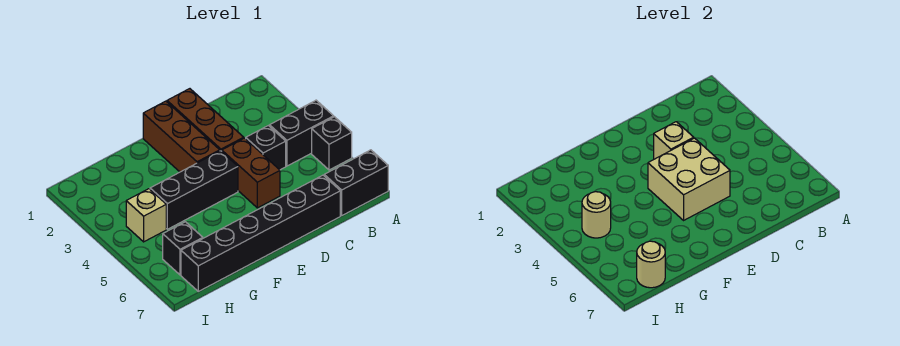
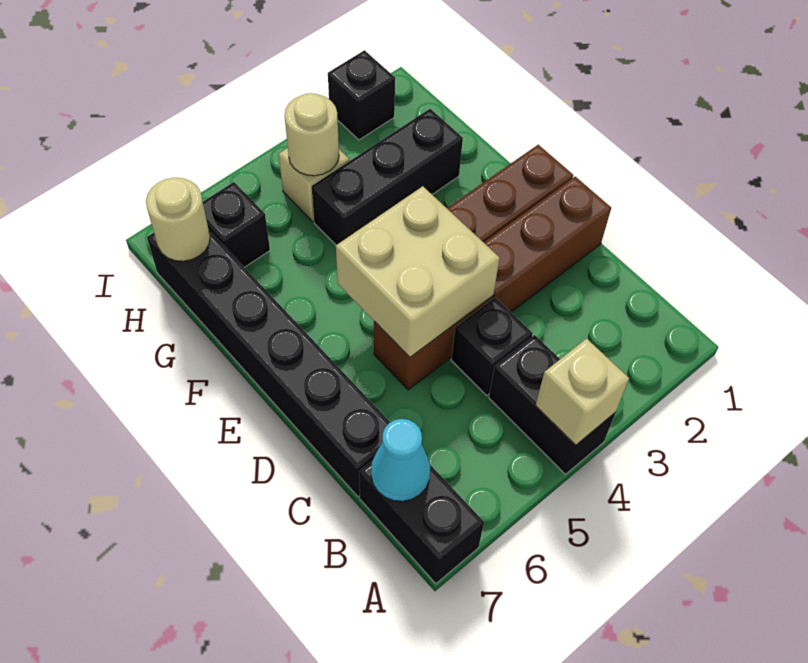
black 1x1 brick [312,117,352,170] -> black 1x1 brick moved to [328,50,395,140]
none -> cyan 1x1 cone [371,419,430,501]
tan 1x1 brick [654,122,694,159] -> tan 1x1 brick moved to [536,339,629,445]
black 1x3 brick [150,151,238,229] -> black 1x3 brick turned to [312,109,463,245]

